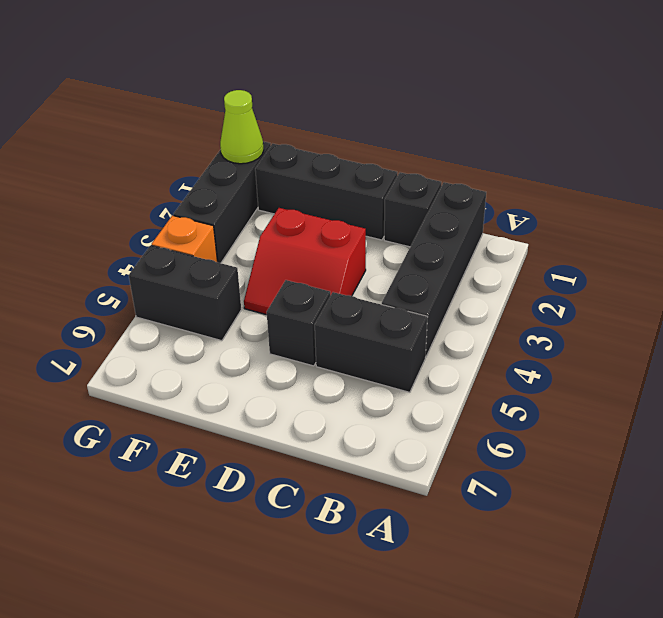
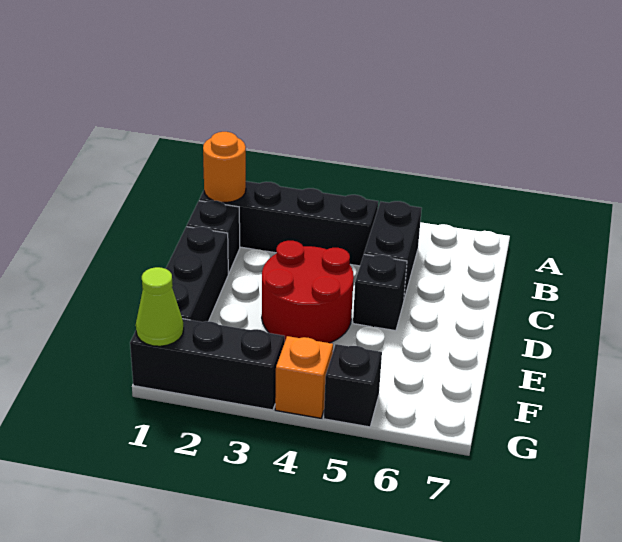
none -> orange 1x1 round brick [203,132,246,202]
red 2x2 slope [244,208,366,315] -> red 2x2 round brick [262,241,354,343]
black 1x2 brick [129,245,241,341] -> black 1x1 brick [324,344,382,427]

